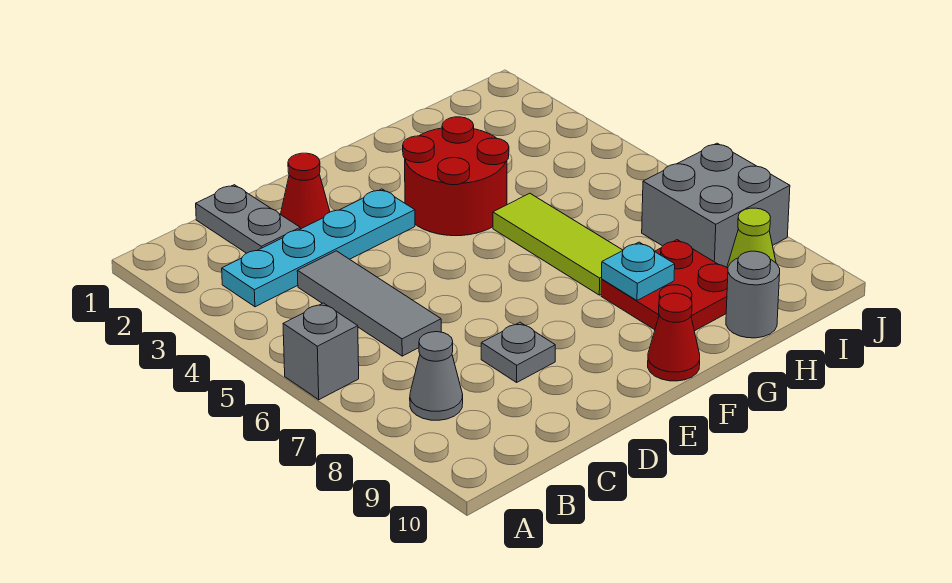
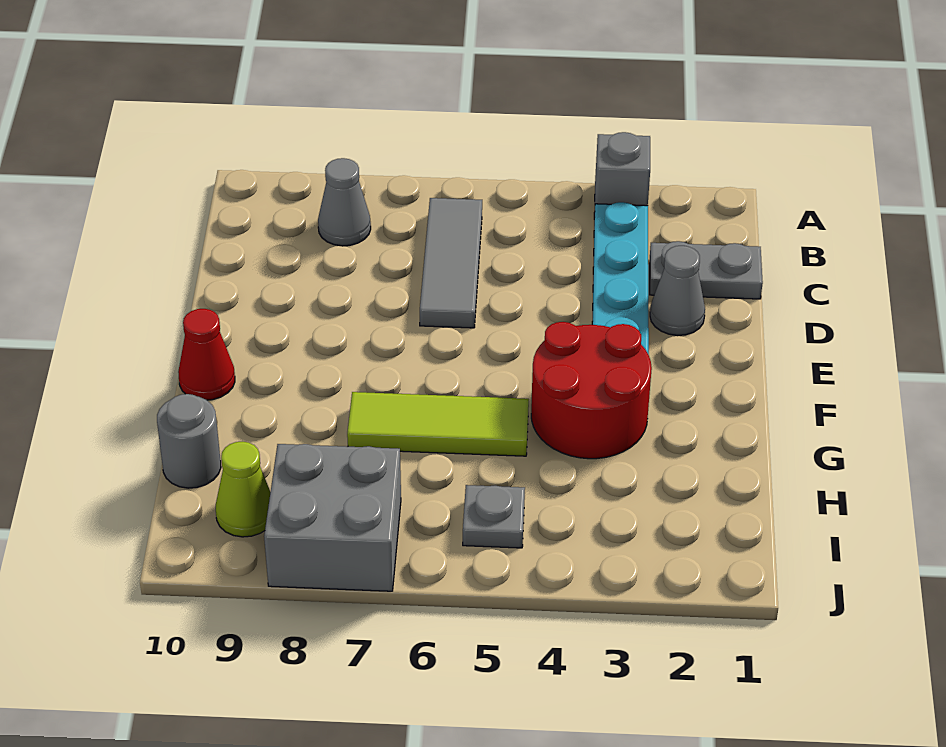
grey 1x1 brick [283,303,359,400] -> grey 1x1 brick moved to [594,132,650,216]
grey 1x3 tile [297,251,441,356] -> grey 1x3 tile turned to [420,198,482,328]
red 1x1 cone [281,153,330,229] -> grey 1x1 cone [650,246,705,335]
grey 1x1 plate [481,322,555,382] -> grey 1x1 plate moved to [463,485,525,548]
red 2x2 plate [601,240,728,331] -> none
cyan 1x1 plate [602,242,675,300] -> none

